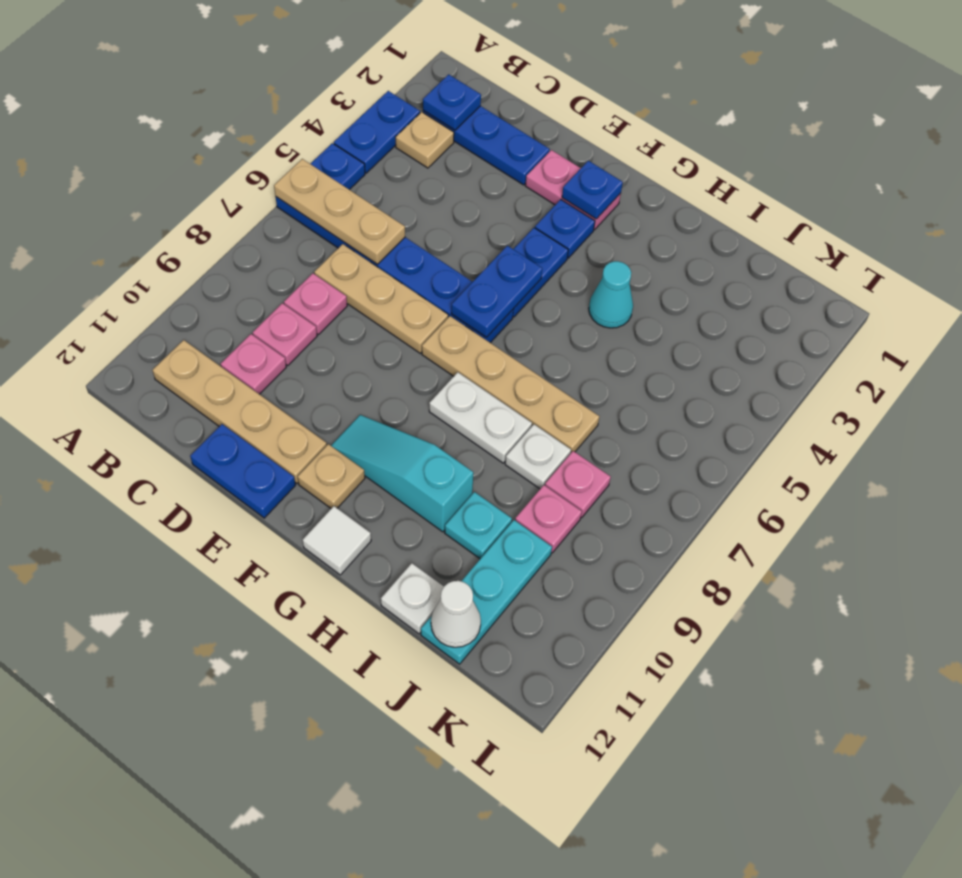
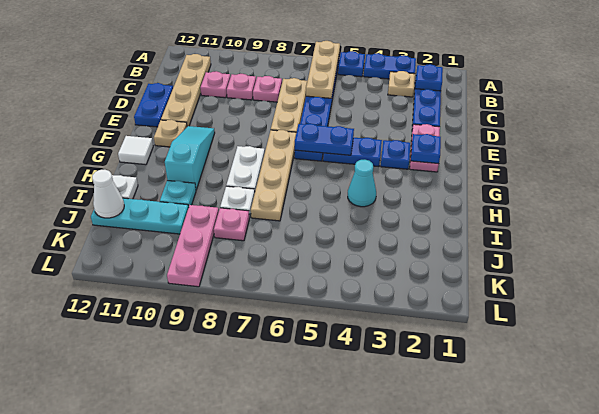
pink 1x1 plate [515,485,582,553] -> pink 1x3 plate [167,205,219,287]

